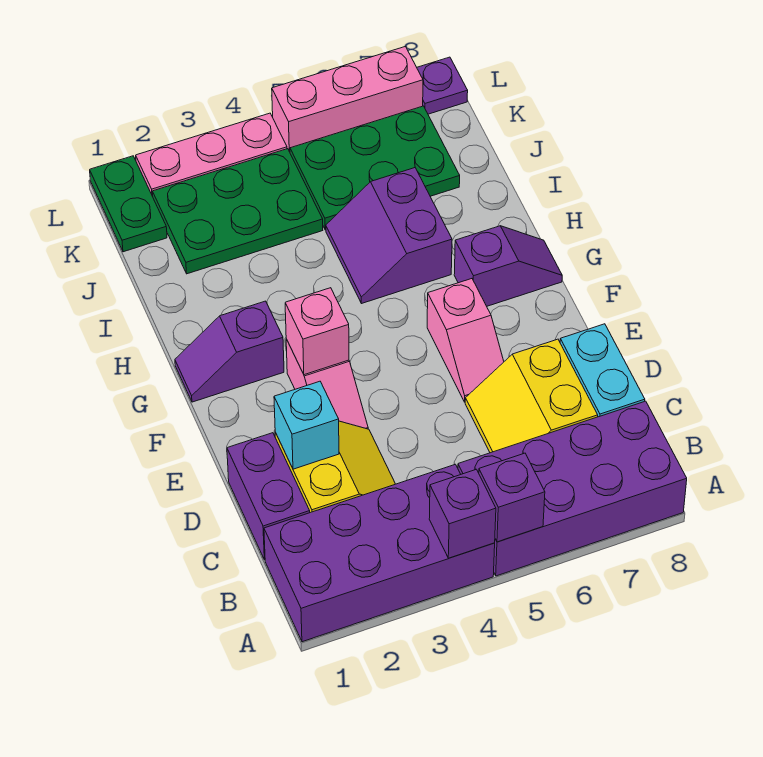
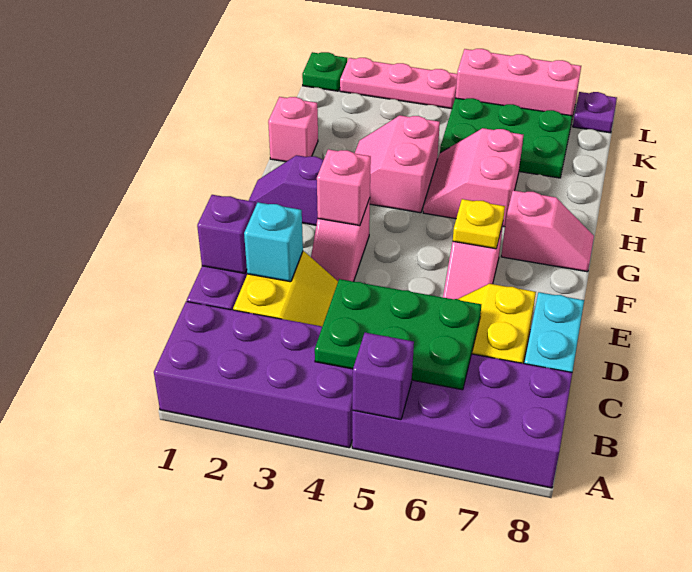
purple 1x1 brick [429,469,496,558] -> purple 1x1 brick moved to [197,195,256,273]
none -> yellow 1x1 plate [453,199,505,249]
purple 1x2 slope [454,226,562,306] -> pink 1x2 slope [501,190,594,272]
none -> pink 2x2 slope [355,115,440,213]
purple 2x2 slope [326,168,452,304] -> pink 2x2 slope [423,128,523,227]
none -> pink 1x1 brick [268,97,318,162]
green 2x3 plate [152,149,323,274] -> green 2x3 plate moved to [315,279,481,390]
green 1x2 plate [90,156,167,252] -> green 1x1 plate [302,52,347,91]

